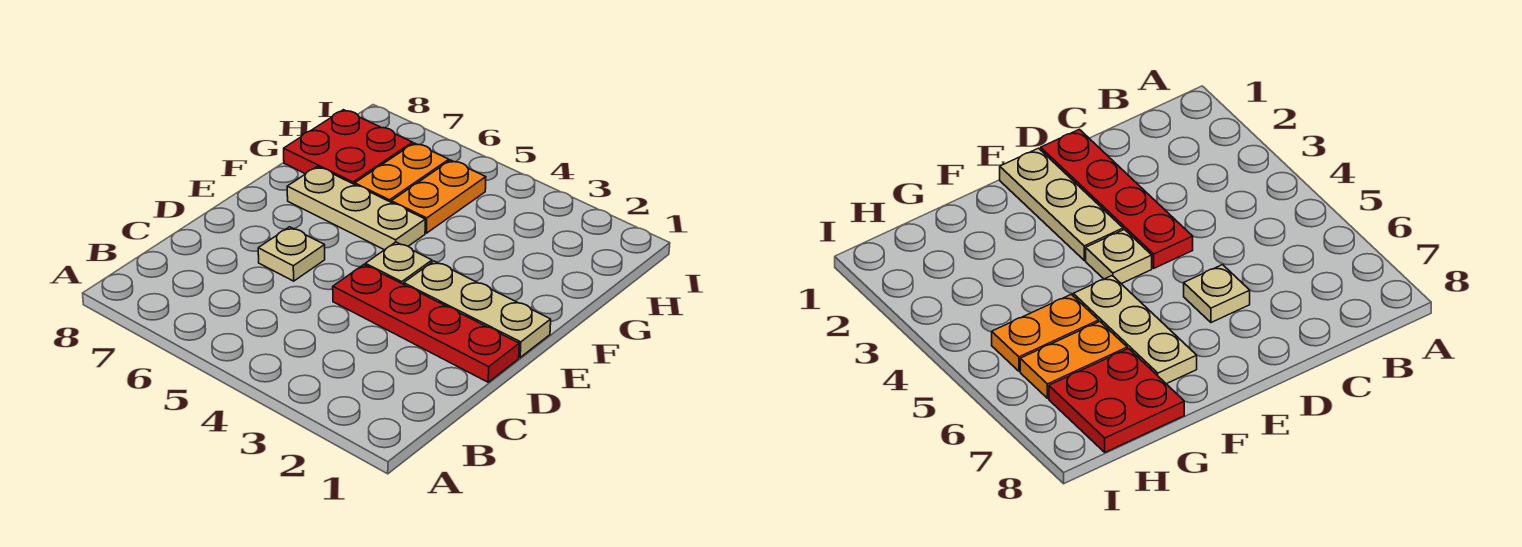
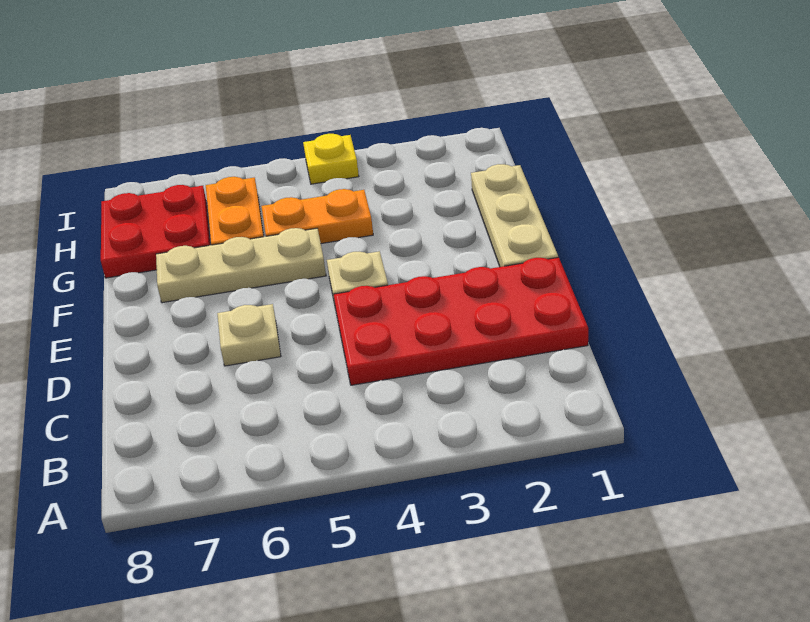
red 1x4 plate [333,265,519,382] -> red 2x4 plate [334,257,588,385]
tan 1x3 plate [404,261,551,357] -> tan 1x3 plate turned to [471,164,558,267]
orange 1x2 plate [391,160,486,233] -> orange 1x2 plate turned to [262,189,373,244]
none -> yellow 1x1 plate [303,134,359,184]

